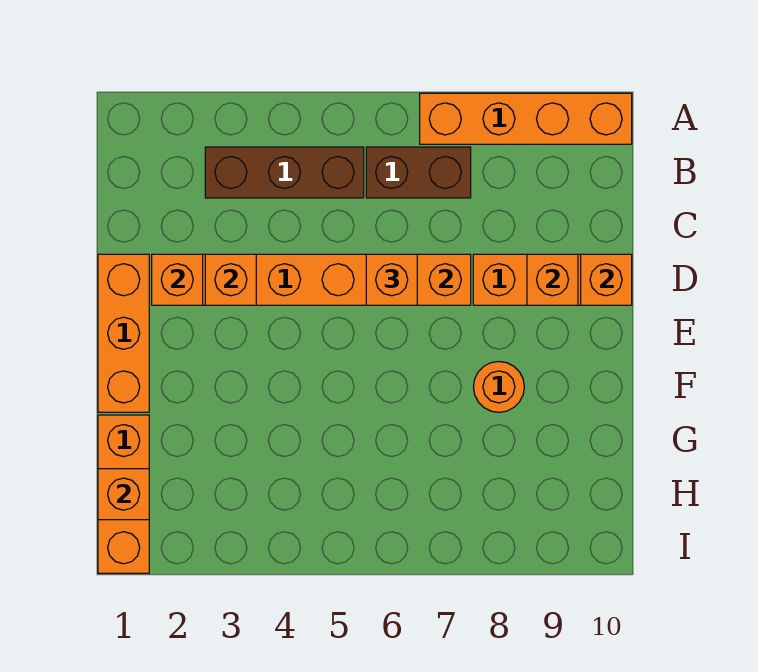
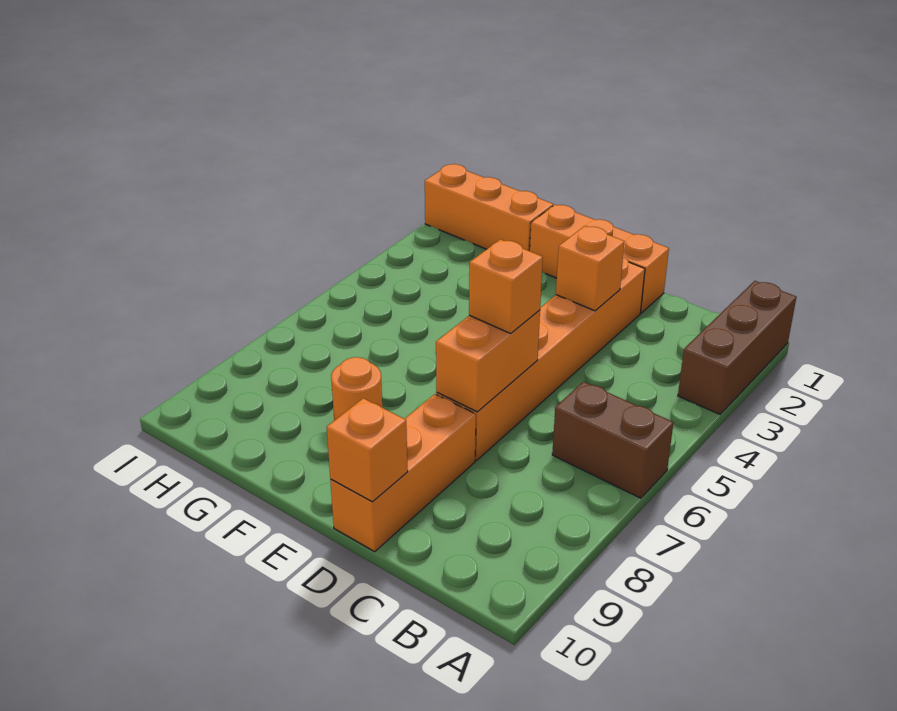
orange 1x4 brick [420,93,632,144] -> none
brown 1x3 brick [205,147,364,198] -> brown 1x3 brick moved to [678,281,796,414]
brown 1x2 brick [366,147,471,198] -> brown 1x2 brick turned to [552,382,674,498]
orange 1x1 brick [152,254,203,305] -> none
orange 1x1 brick [527,254,578,305] -> none
orange 1x1 brick [98,469,149,520] -> none

